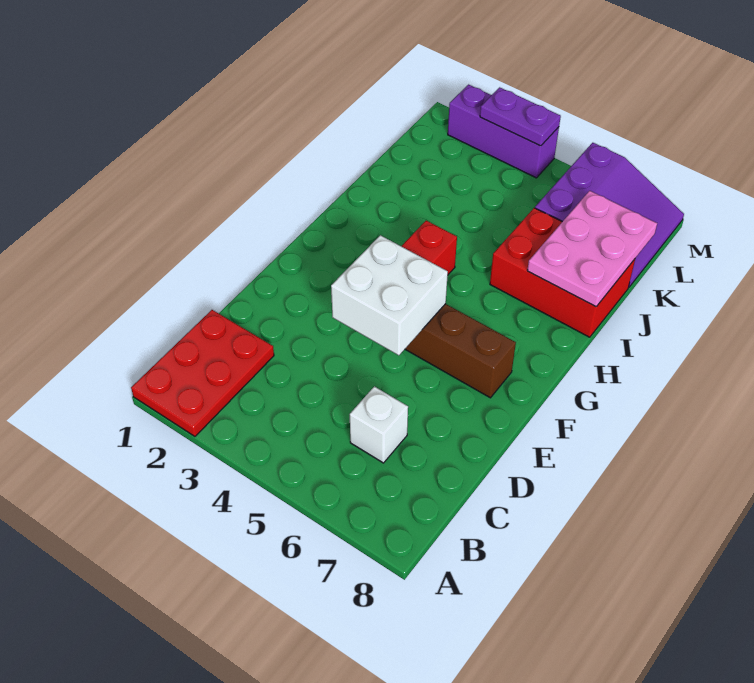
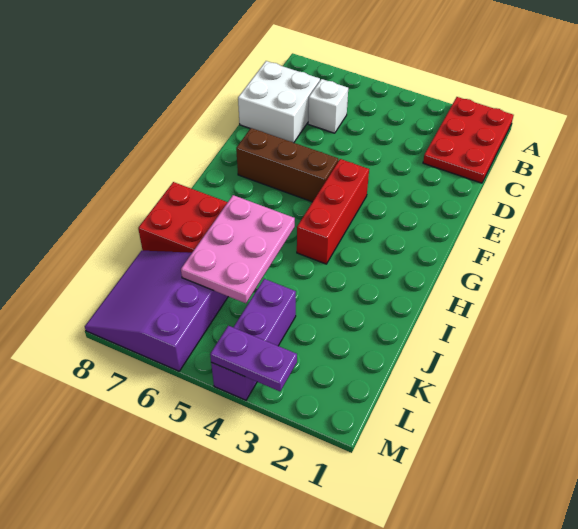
white 2x2 brick [331,235,448,355] -> white 2x2 brick moved to [238,61,320,143]
pink 2x3 plate [527,191,657,307] -> pink 2x3 plate moved to [181,195,295,303]
purple 1x3 brick [448,85,559,178] -> purple 1x3 brick turned to [211,279,296,400]

